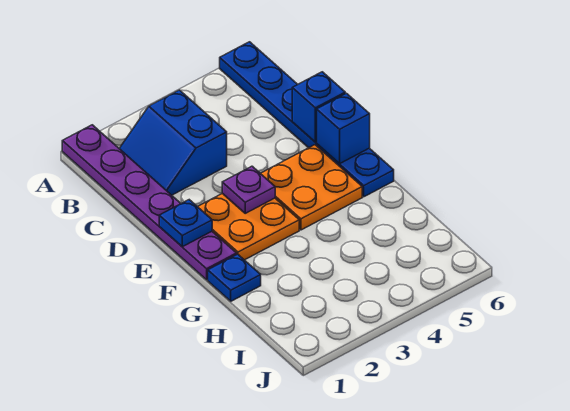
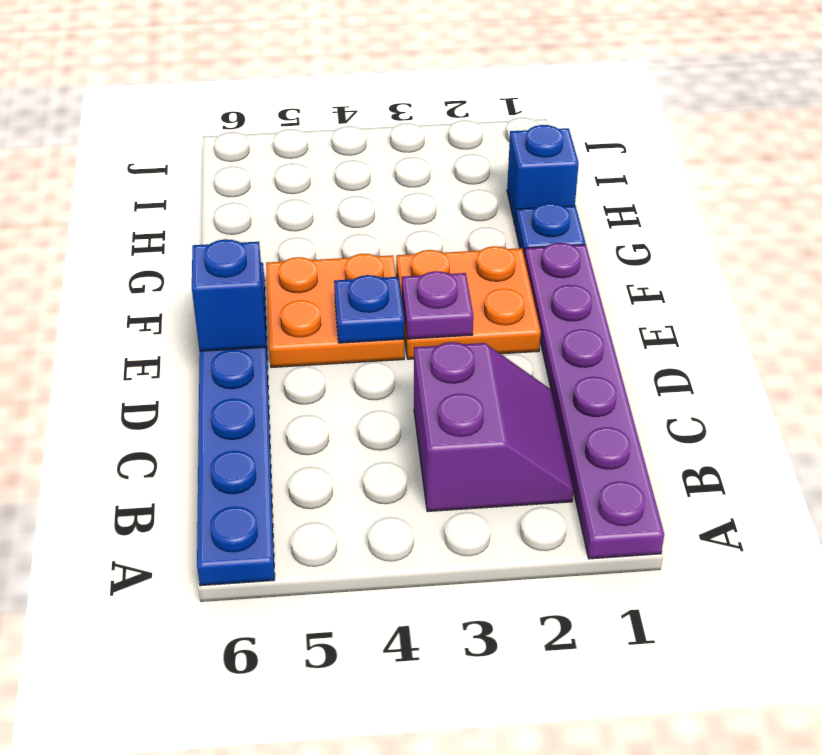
blue 2x2 slope [119,90,227,195] -> purple 2x2 slope [414,342,573,512]
blue 1x1 brick [292,72,345,142] -> blue 1x1 brick moved to [507,125,579,225]
blue 1x1 plate [159,200,212,247] -> blue 1x1 plate moved to [334,275,404,343]

